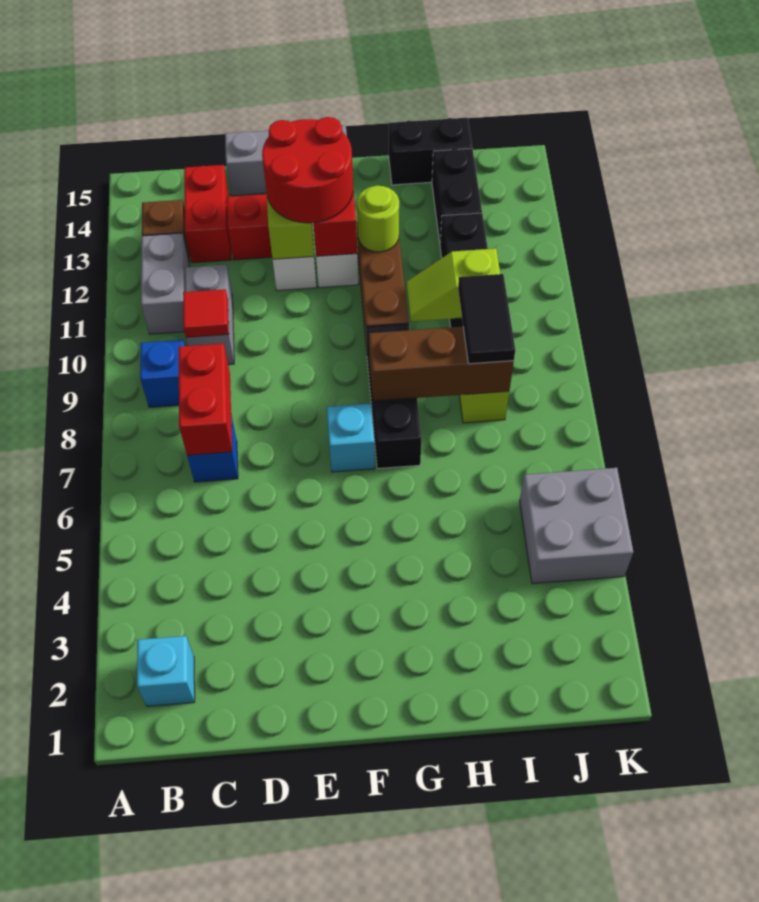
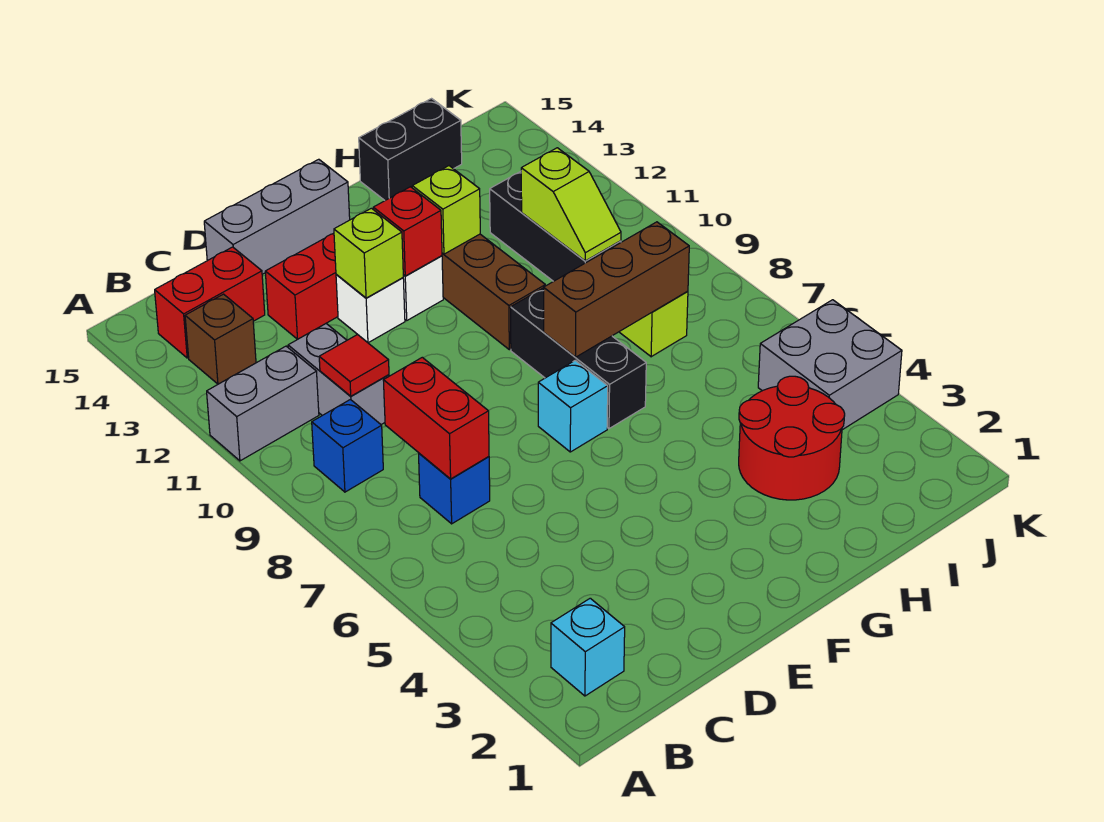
grey 1x2 brick [141,233,190,334] -> grey 1x2 brick turned to [207,346,319,461]
red 1x2 brick [184,165,231,263] -> red 1x2 brick turned to [155,247,265,358]
red 2x2 round brick [262,117,353,223] -> red 2x2 round brick moved to [739,376,845,500]
lime 1x1 round brick [357,185,399,252] -> lime 1x1 brick [412,166,480,254]
lime 1x2 slope [407,248,500,322] -> lime 1x2 slope turned to [521,148,621,261]
black 1x2 tile [458,274,515,364] -> none
black 1x2 brick [432,148,482,242] -> none

